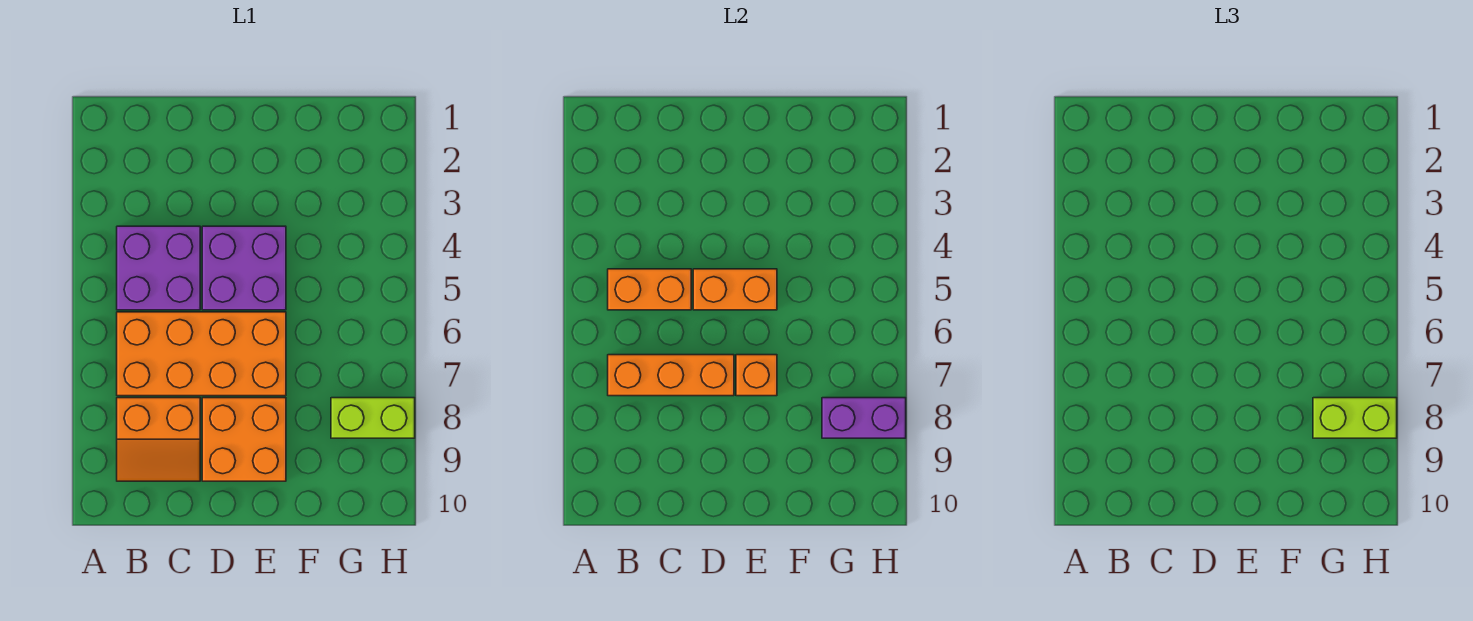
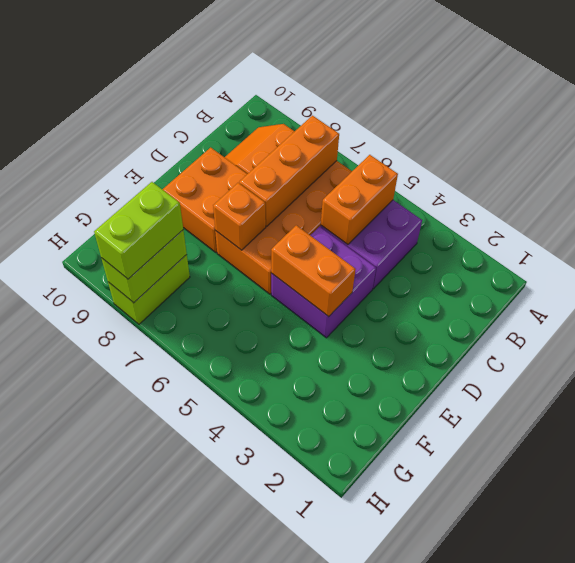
orange 1x2 brick [693,269,777,310] -> orange 1x2 brick turned to [271,225,356,317]
purple 1x2 brick [822,398,906,438] -> lime 1x2 brick [101,230,187,303]

